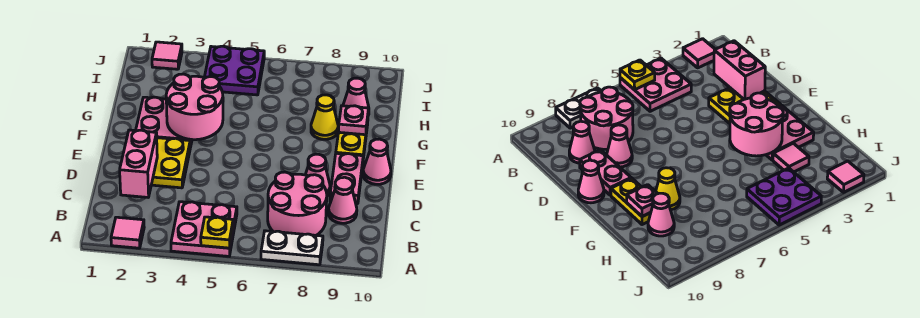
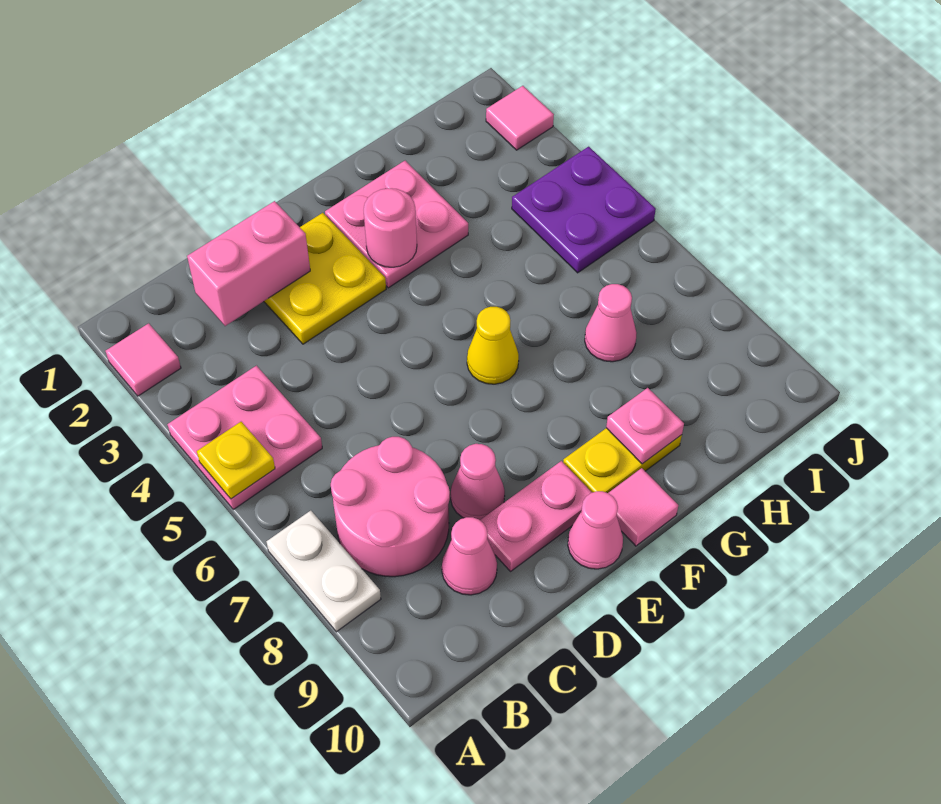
pink 2x2 round brick [166,74,223,140] -> pink 1x1 round brick [364,188,417,267]
yellow 1x1 cone [311,95,338,139] -> yellow 1x1 cone moved to [467,307,519,384]
pink 1x1 tile [773,143,809,172] -> pink 1x1 tile moved to [609,468,678,546]
pink 1x1 cone [343,78,369,115] -> pink 1x1 cone moved to [585,284,637,362]

